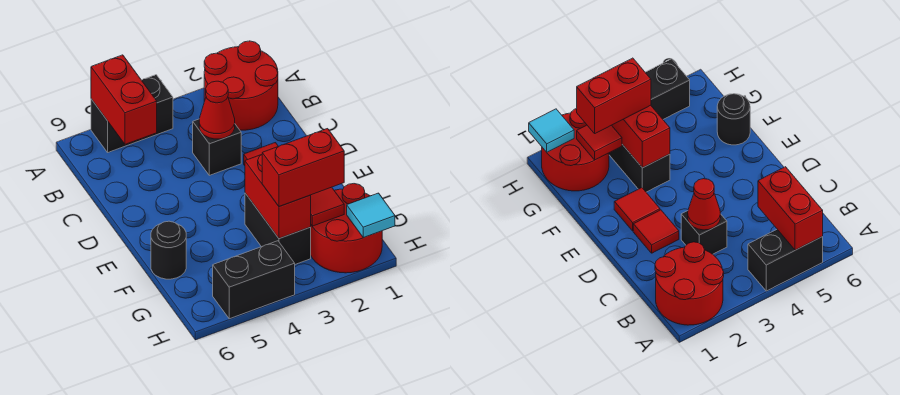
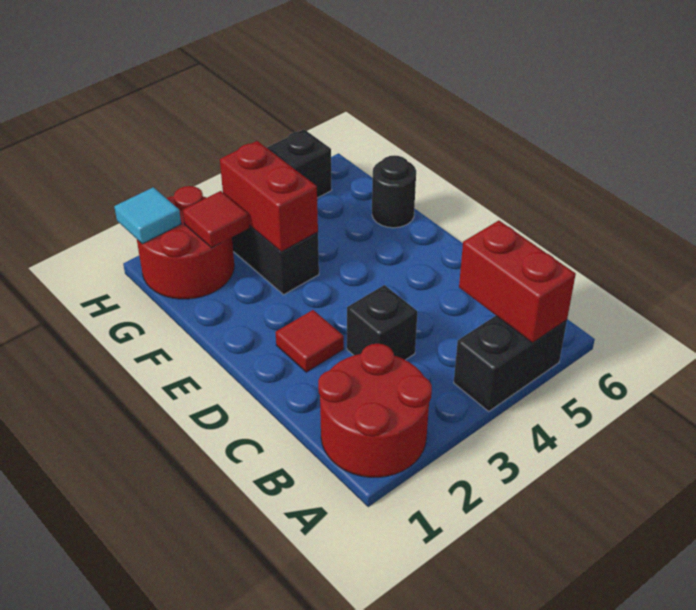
red 1x1 cone [199,81,235,139] -> none
red 1x1 tile [614,188,660,231] -> none
red 1x2 brick [262,129,344,207] -> none

